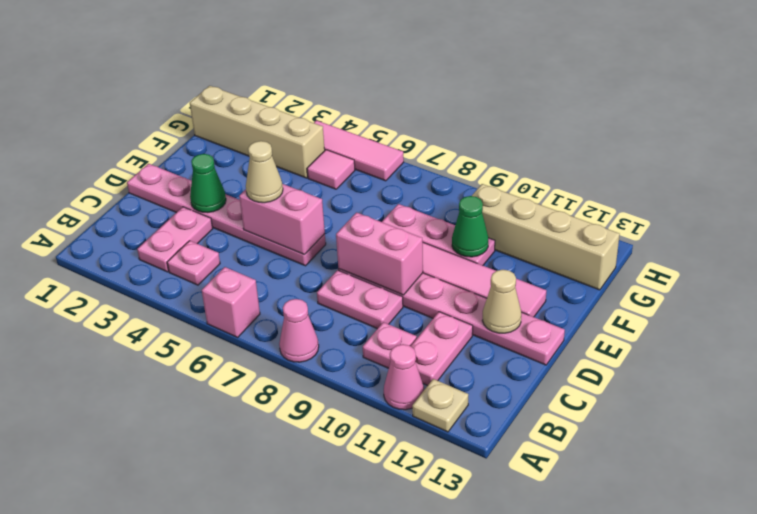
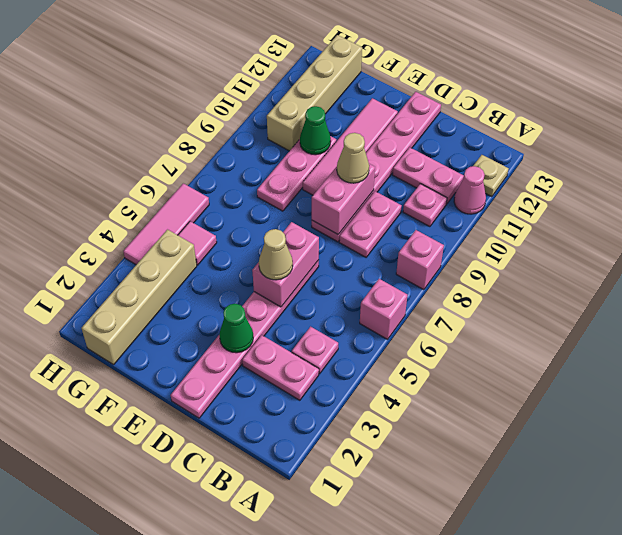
pink 1x1 cone [279,299,319,362] -> pink 1x1 brick [396,230,444,290]
tan 1x1 cone [482,270,521,333] -> tan 1x1 cone moved to [337,133,369,183]

